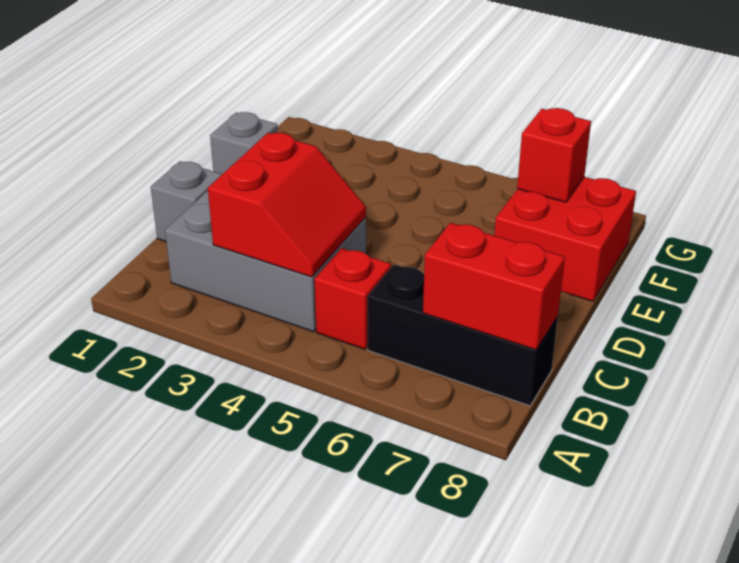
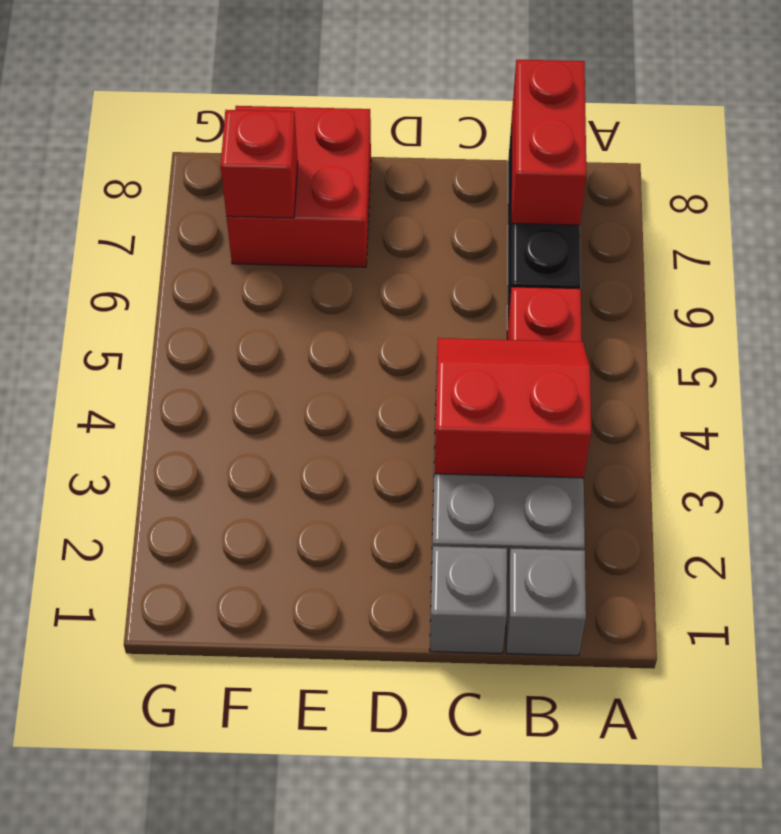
grey 1x1 brick [210,112,278,174] -> grey 1x1 brick moved to [506,548,586,656]

